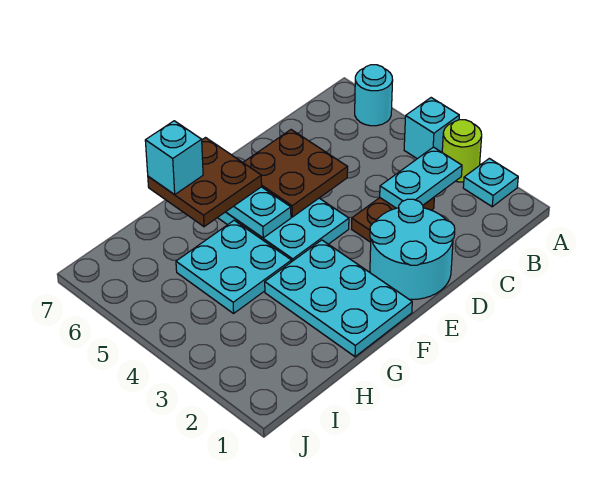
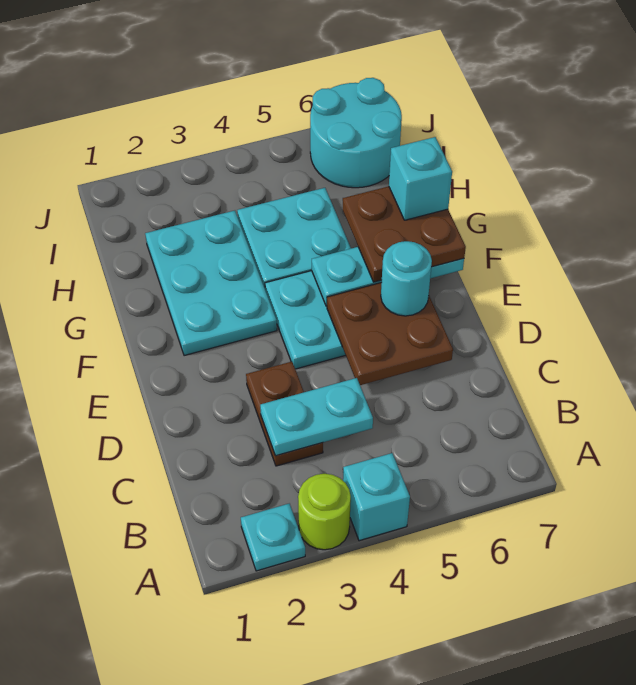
cyan 1x1 round brick [355,65,393,126] -> cyan 1x1 round brick moved to [381,241,432,316]
cyan 1x2 plate [380,147,462,208] -> cyan 1x2 plate turned to [260,378,373,456]
cyan 2x2 round brick [370,199,455,300] -> cyan 2x2 round brick moved to [310,78,402,188]
cyan 2x3 plate [265,240,412,357] -> cyan 2x3 plate turned to [145,211,277,356]

